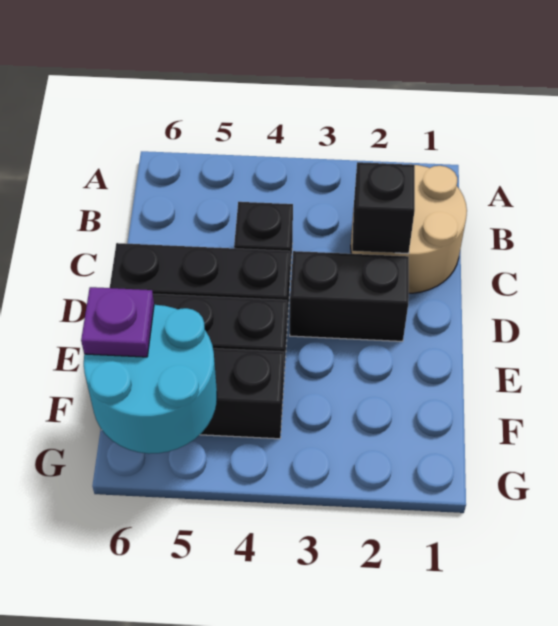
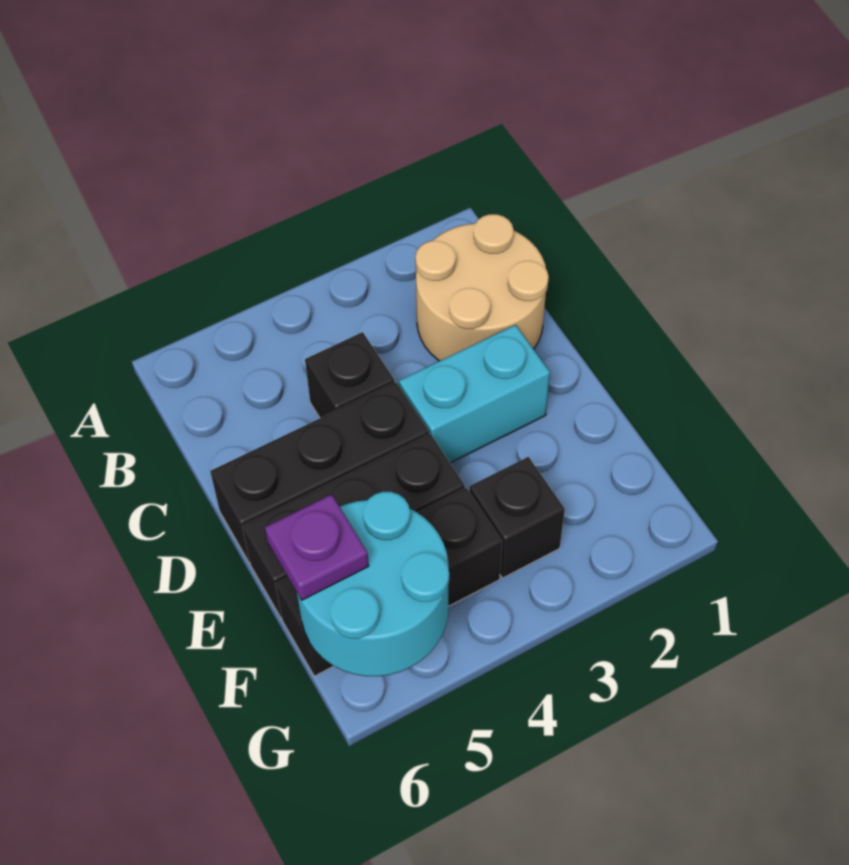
black 1x1 brick [352,162,415,254] -> black 1x1 brick moved to [469,457,565,578]
black 1x2 brick [290,251,409,341] -> cyan 1x2 brick [399,325,550,463]

